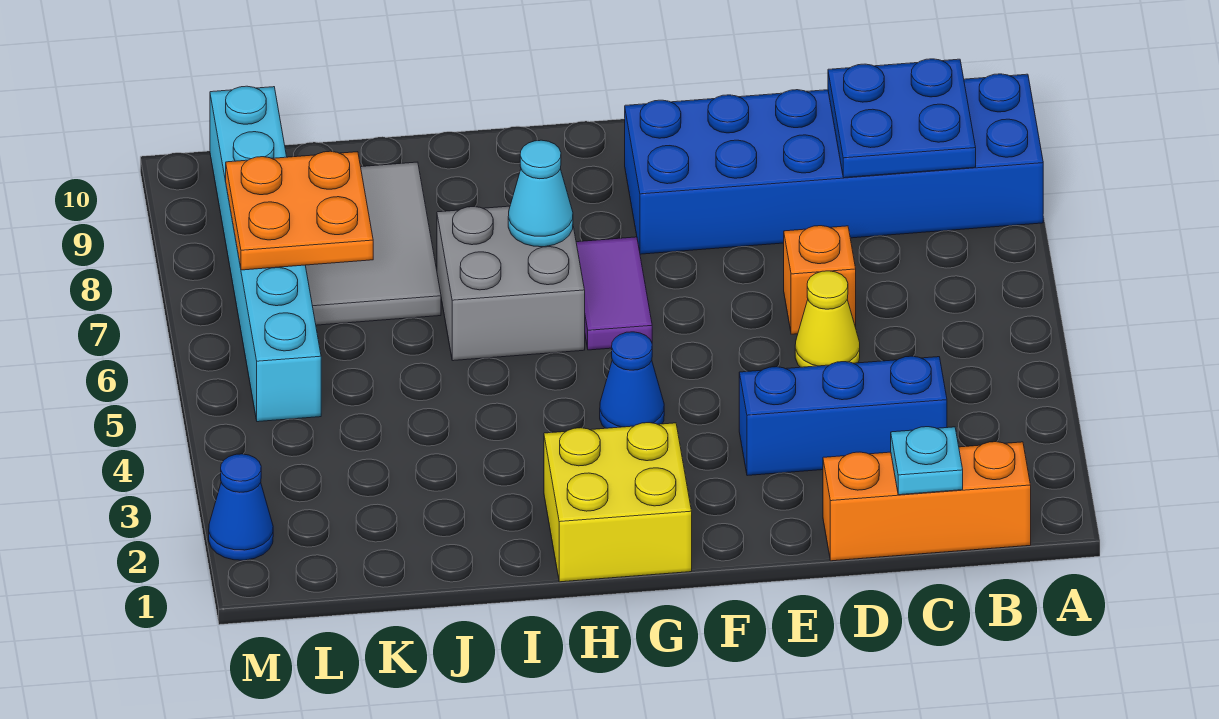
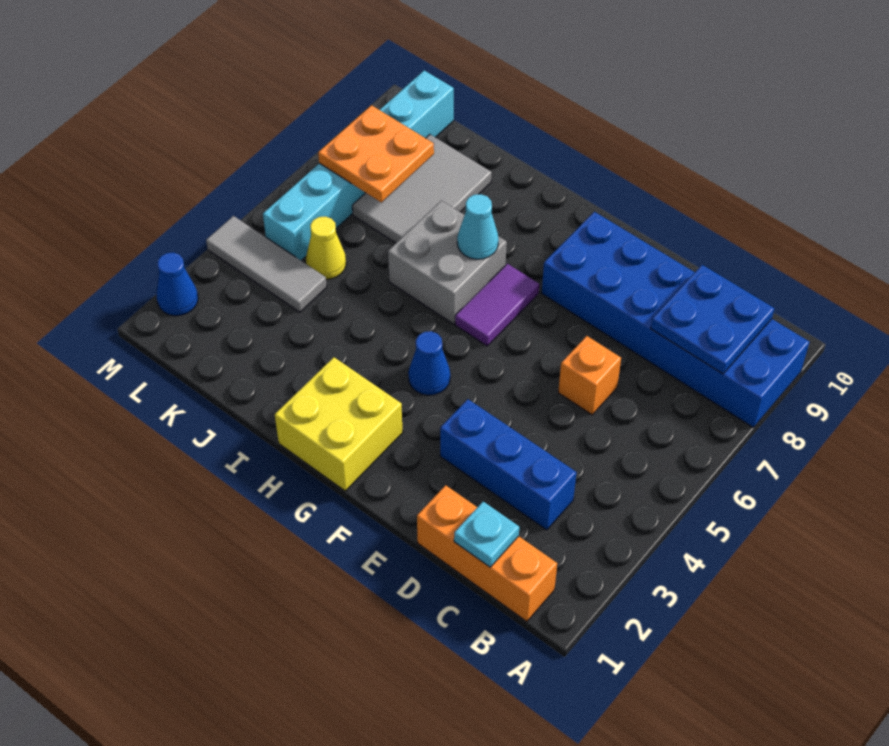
yellow 1x1 cone [795,271,860,367] -> yellow 1x1 cone moved to [306,216,346,279]
none -> grey 1x3 tile [206,216,327,312]

